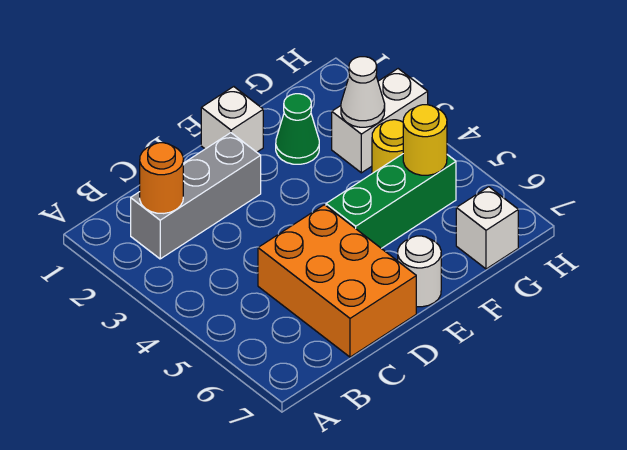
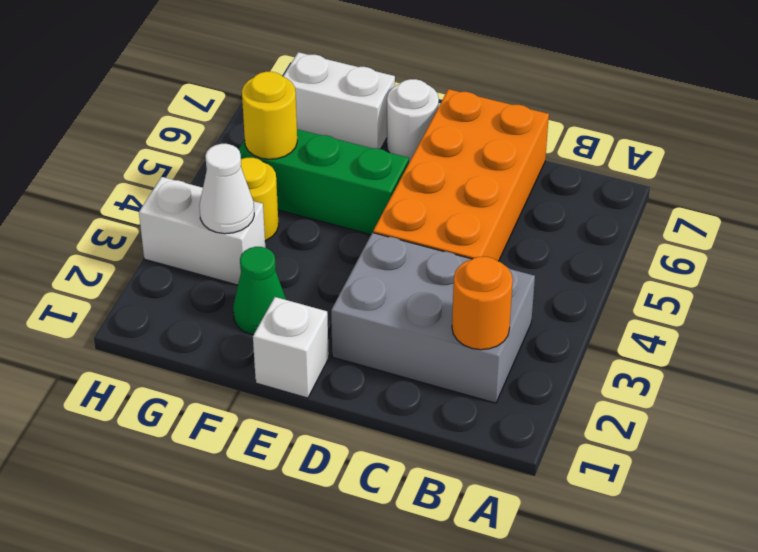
grey 1x3 brick [131,133,261,259] -> grey 2x3 brick [331,233,535,403]
orange 2x3 brick [258,205,416,357] -> orange 2x4 brick [373,89,549,261]
white 1x1 brick [456,187,518,269] -> white 1x2 brick [283,52,395,149]

